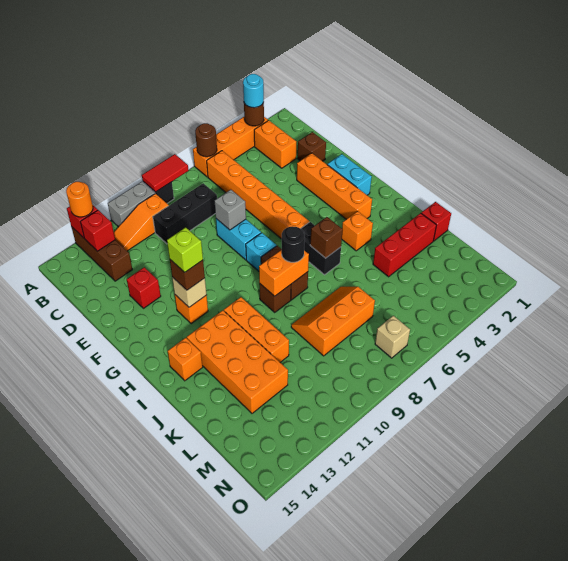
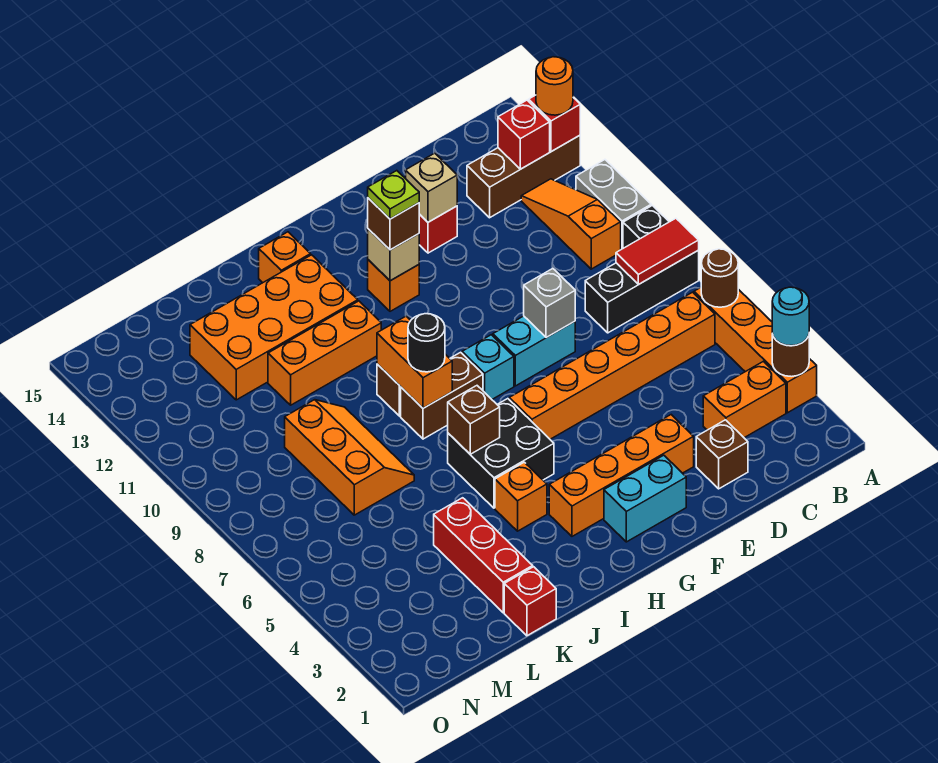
red 1x2 tile [142,154,189,192] -> red 1x2 tile turned to [616,218,699,284]
black 1x3 brick [153,183,217,244] -> black 1x3 brick turned to [585,251,699,333]
lime 1x1 brick [167,227,203,272] -> lime 1x1 plate [368,171,419,219]
black 1x2 brick [301,222,341,275] -> black 2x2 brick [448,399,554,508]
tan 1x1 brick [375,316,410,358] -> tan 1x1 brick moved to [406,153,457,222]

